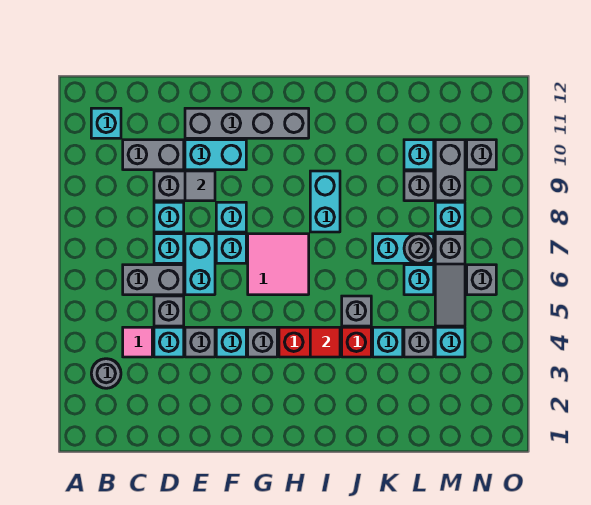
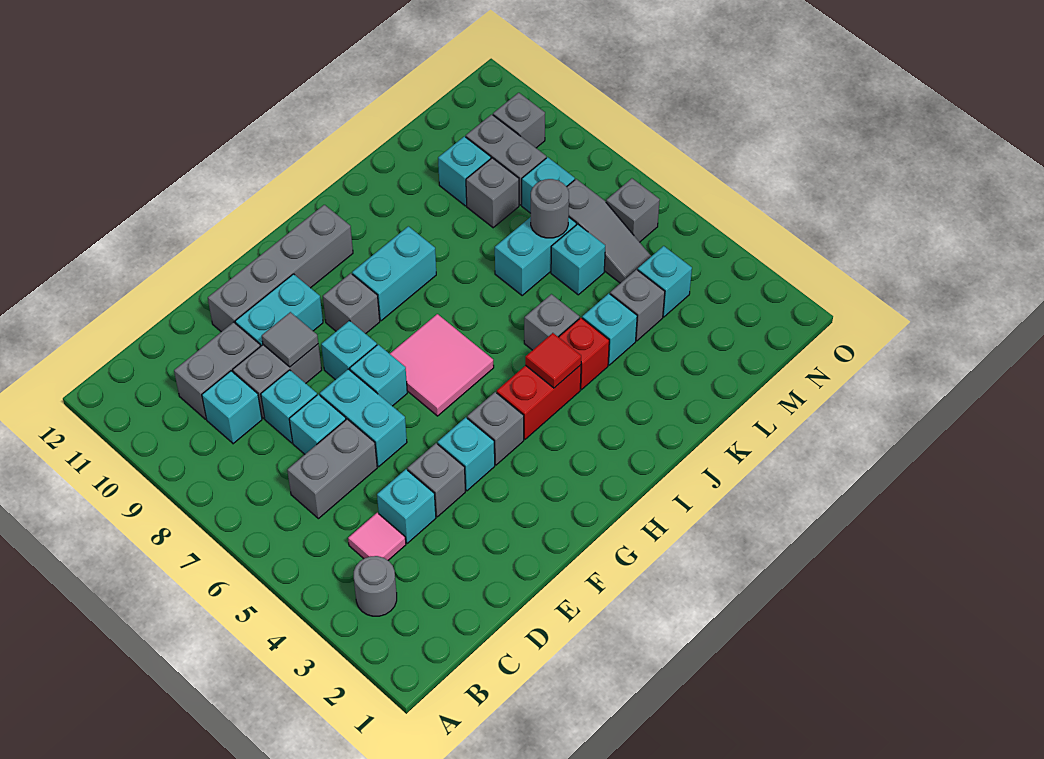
cyan 1x1 brick [91,108,121,138] -> cyan 1x1 brick moved to [202,371,262,444]
grey 1x1 brick [154,296,184,326] -> grey 1x1 brick moved to [323,273,380,334]
cyan 1x2 brick [310,171,340,232] -> cyan 1x2 brick turned to [352,226,436,321]

